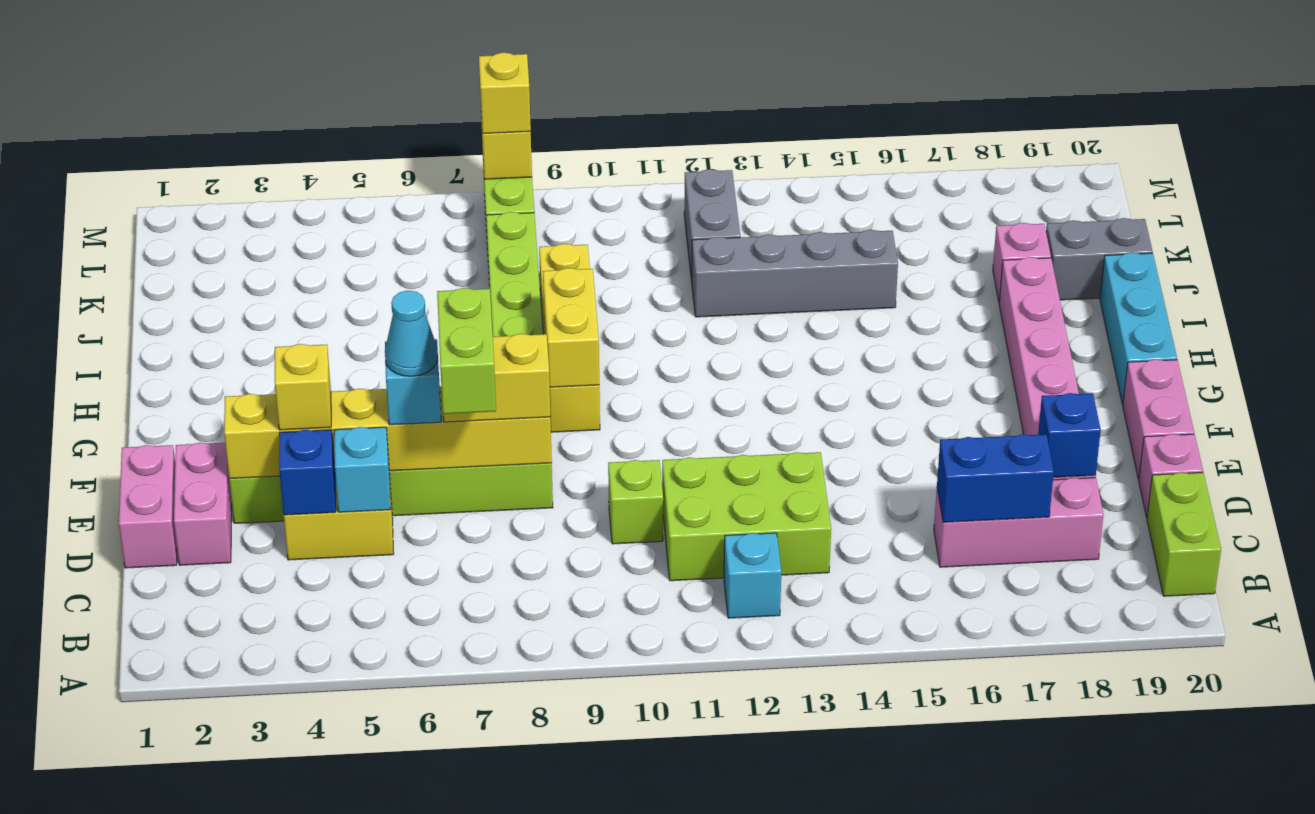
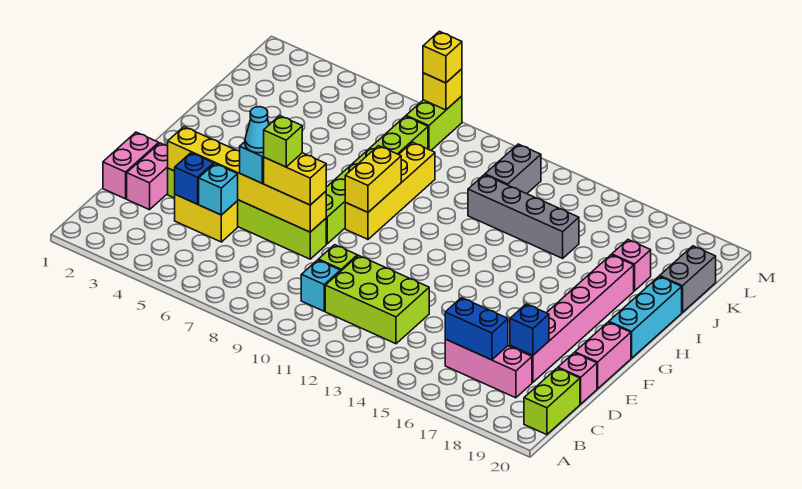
cyan 1x1 brick [724,533,781,618] -> cyan 1x1 brick moved to [301,260,340,311]
lime 1x2 brick [437,288,496,414] -> lime 1x1 brick [264,116,302,167]
yellow 1x1 brick [275,344,331,430] -> none
grey 1x2 brick [1046,218,1153,300] -> grey 1x2 brick turned to [660,246,716,313]

